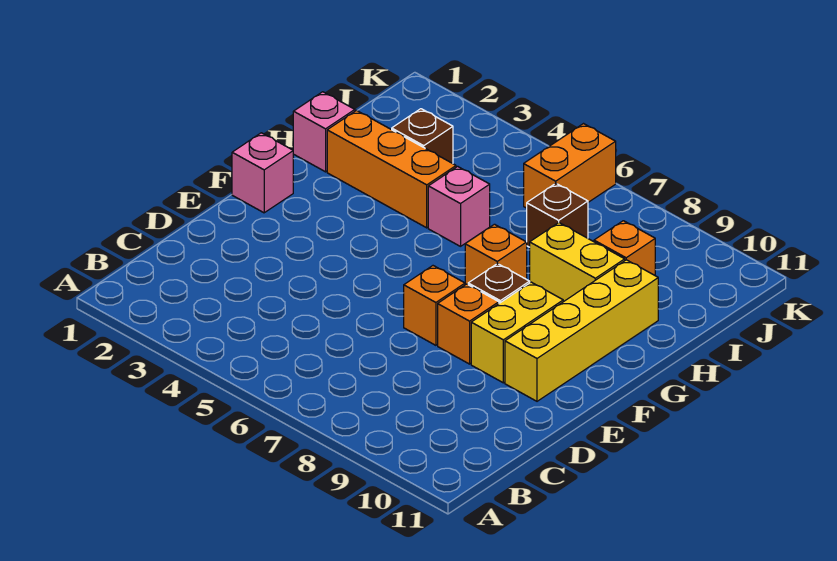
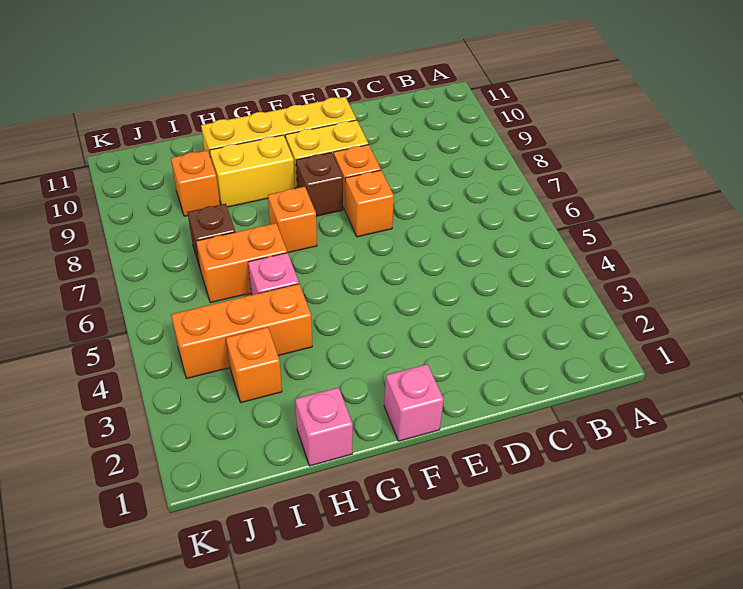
orange 1x3 brick [327,111,456,228] -> orange 1x3 brick turned to [171,284,312,378]
yellow 1x2 brick [530,223,625,302] -> yellow 1x2 brick turned to [210,135,295,207]
brown 1x1 brick [392,109,453,164] -> orange 1x1 brick [226,327,282,403]
orange 1x2 brick [524,124,616,208] -> orange 1x2 brick moved to [196,223,287,303]

